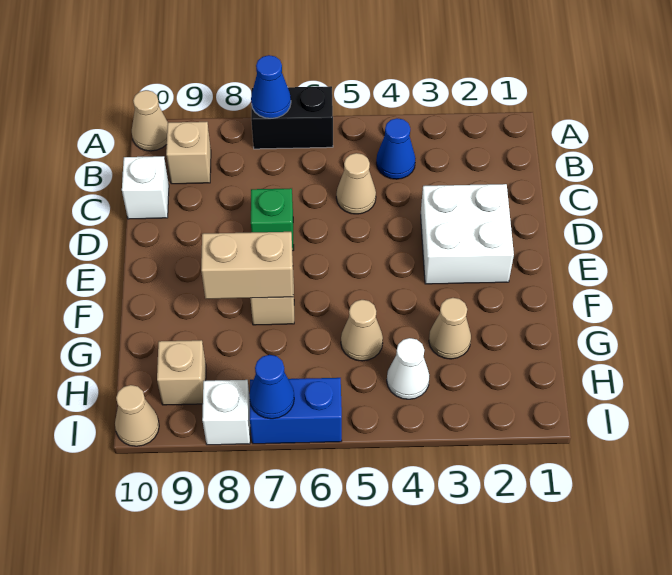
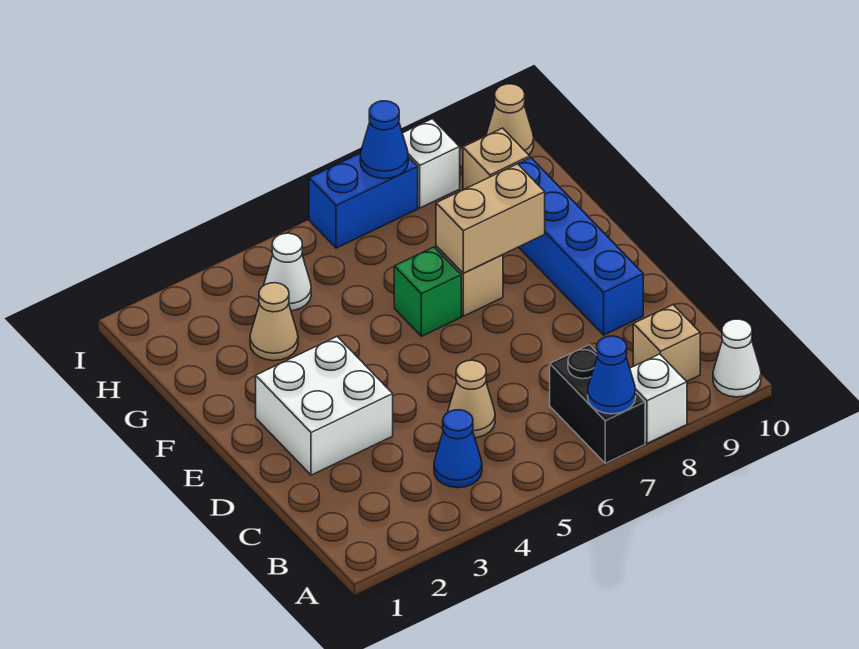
black 1x2 brick [251,86,333,149] -> black 1x2 brick turned to [550,345,645,463]
tan 1x1 cone [132,90,168,151] -> white 1x1 cone [713,319,761,397]
white 1x1 brick [122,156,169,219] -> white 1x1 brick moved to [630,354,687,443]
green 1x1 brick [251,188,294,251] -> green 1x1 brick moved to [394,247,461,336]
none -> blue 1x4 brick [518,158,643,335]
tan 1x1 cone [341,300,383,361] -> none

